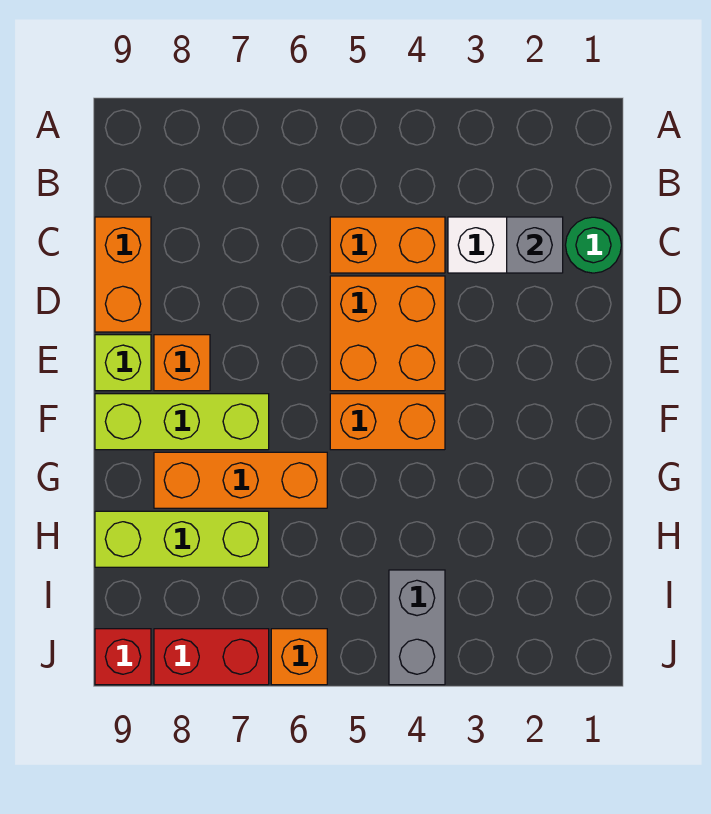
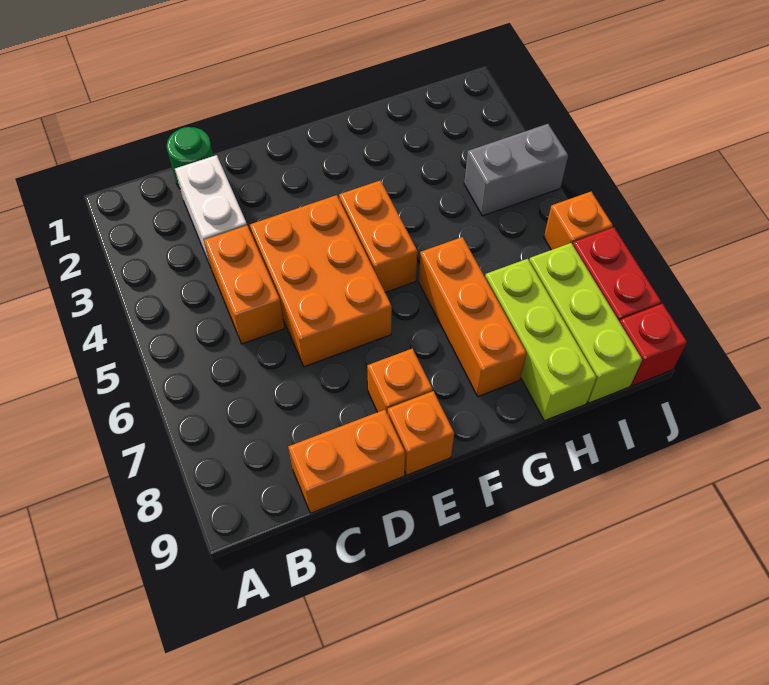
grey 1x1 brick [507,217,563,273] -> none
orange 2x2 brick [330,276,445,391] -> orange 2x3 brick [250,195,392,367]
lime 1x1 brick [95,335,151,391] -> orange 1x1 brick [388,391,454,475]
lime 1x3 brick [95,394,269,450] -> lime 1x3 brick moved to [529,243,642,403]

